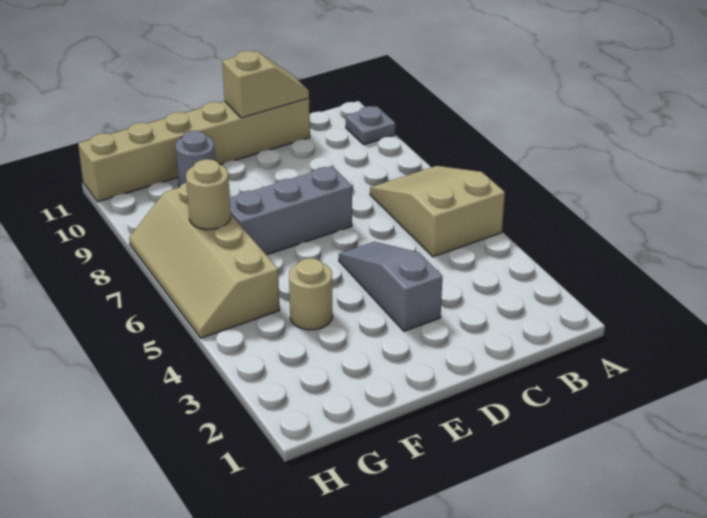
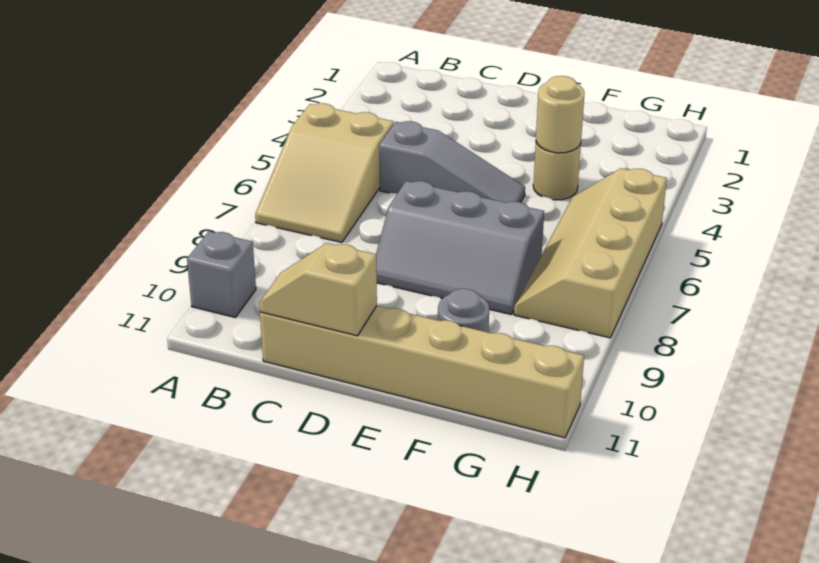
grey 1x1 plate [346,106,395,145] -> grey 1x1 brick [187,231,256,318]
grey 1x3 slope [339,242,442,331] -> grey 1x3 slope turned to [379,121,525,202]
tan 2x4 slope [129,183,280,338] -> tan 2x4 slope turned to [514,168,667,338]
tan 1x1 round brick [186,159,231,230] -> tan 1x1 round brick moved to [536,76,584,153]

